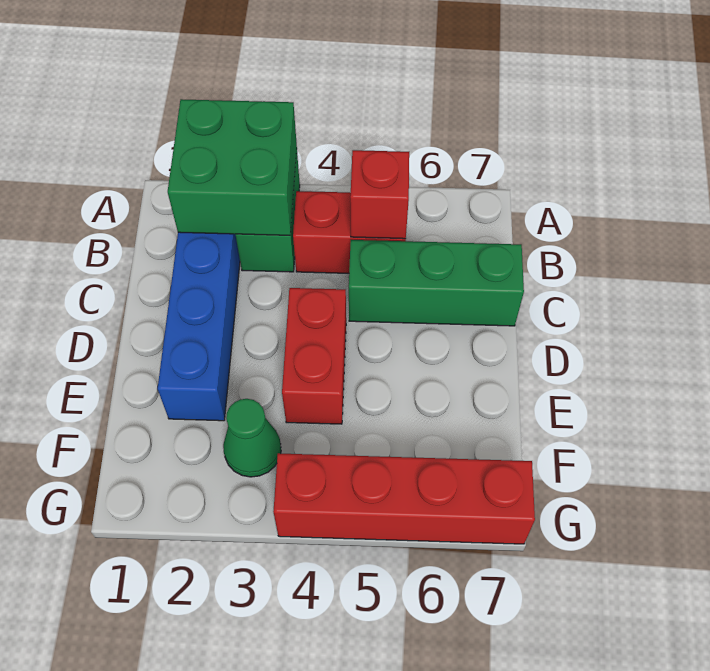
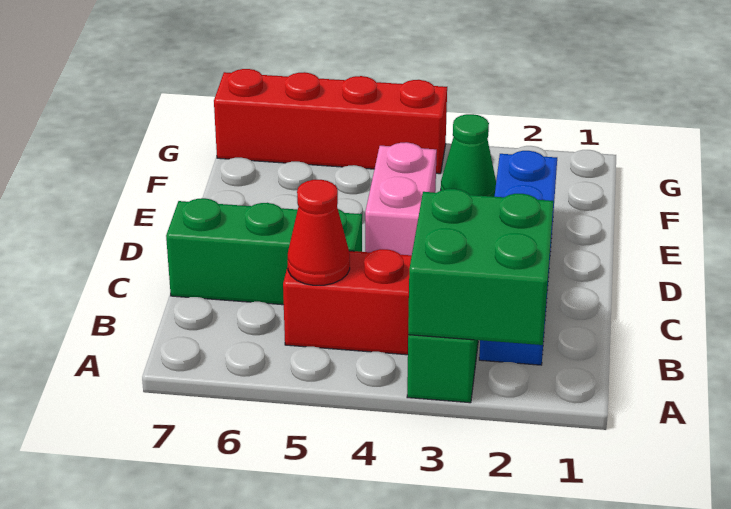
red 1x1 brick [350,150,409,239] -> red 1x1 cone [288,180,350,285]
red 1x2 brick [282,288,346,424] -> pink 1x2 brick [365,142,437,255]

